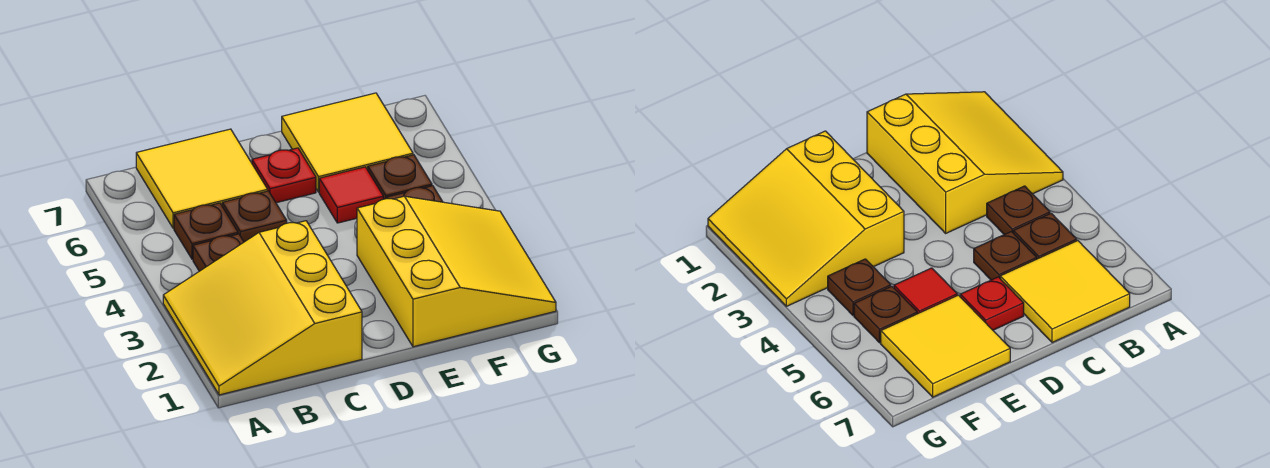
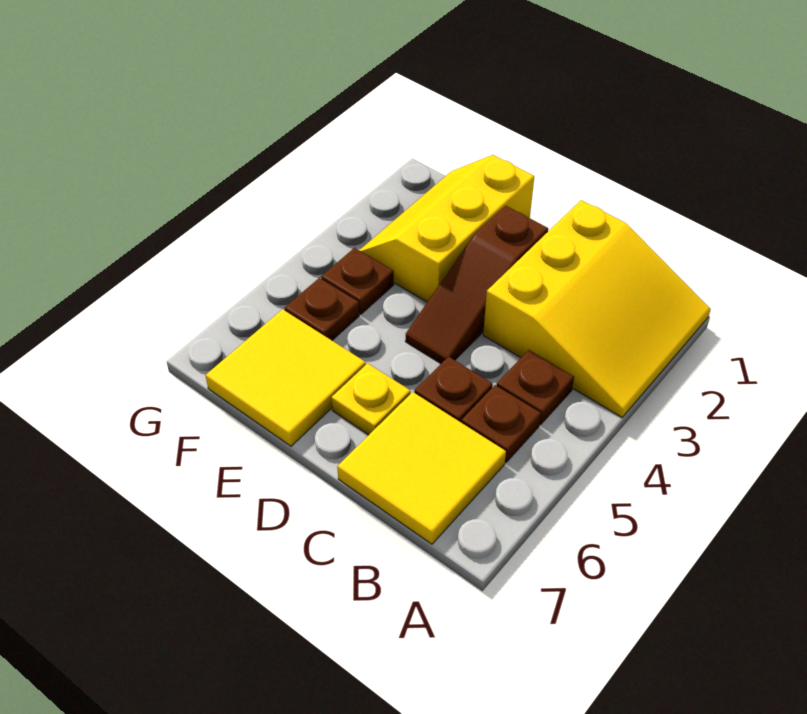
none -> brown 1x3 slope [405,206,548,363]
red 1x1 plate [252,148,316,203] -> yellow 1x1 plate [331,363,410,435]
yellow 3x3 slope [357,196,556,347] -> yellow 2x3 slope [359,155,534,302]
red 1x1 tile [319,167,383,223] -> none

